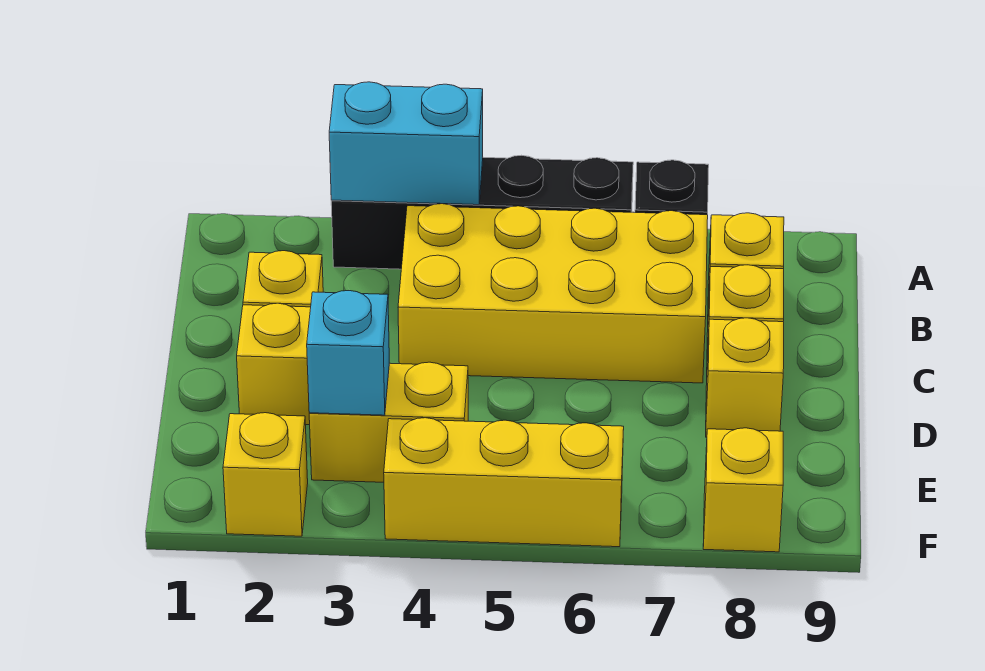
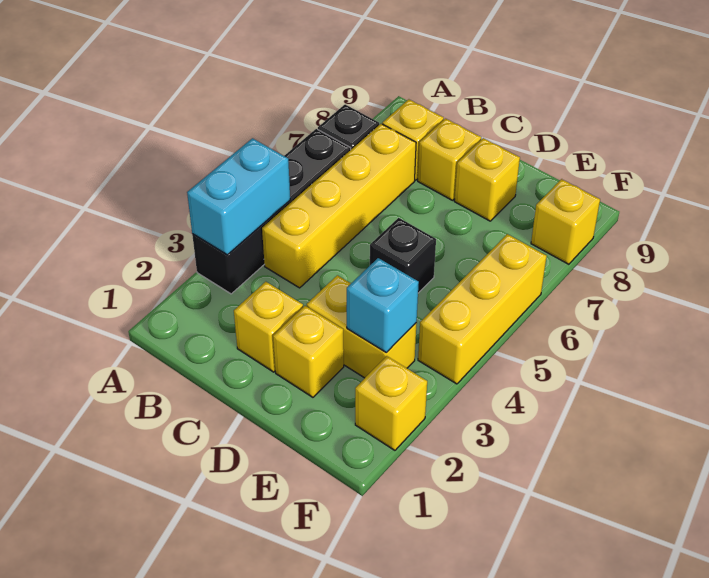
yellow 2x4 brick [398,204,708,383] -> yellow 1x4 brick [262,124,416,288]
none -> black 1x1 brick [370,218,436,293]
yellow 1x2 brick [309,362,468,482] -> yellow 1x2 brick turned to [307,275,417,378]

